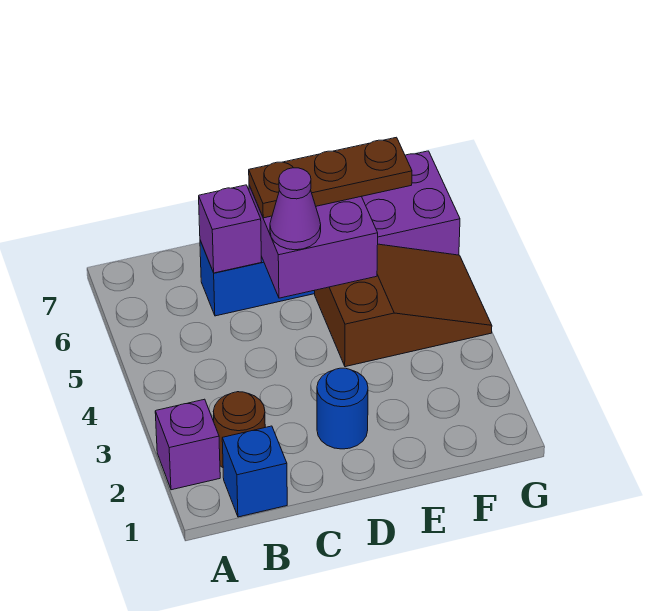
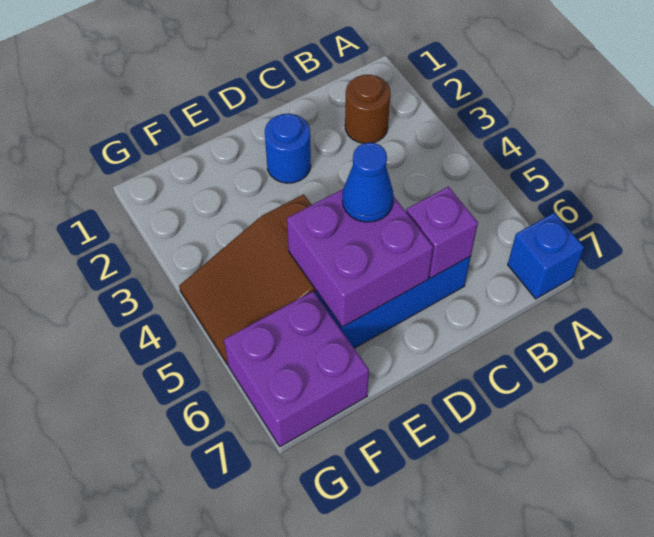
purple 1x1 brick [155,399,220,490] -> none
blue 1x1 brick [222,426,287,517] -> blue 1x1 brick moved to [508,213,584,299]
purple 1x1 cone [270,168,321,250] -> blue 1x1 cone [342,143,394,222]
brown 1x3 plate [249,137,412,218] -> none

